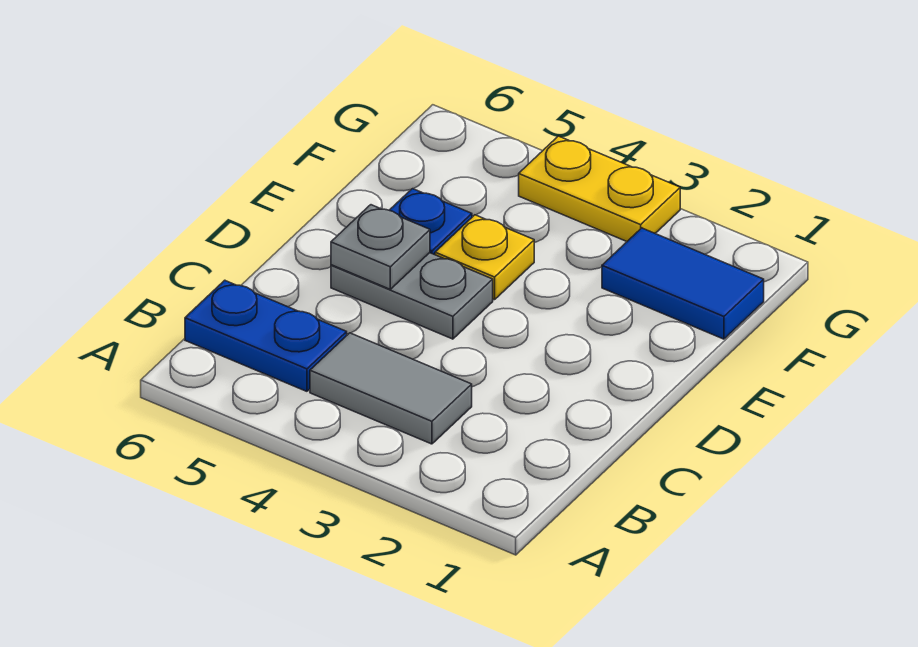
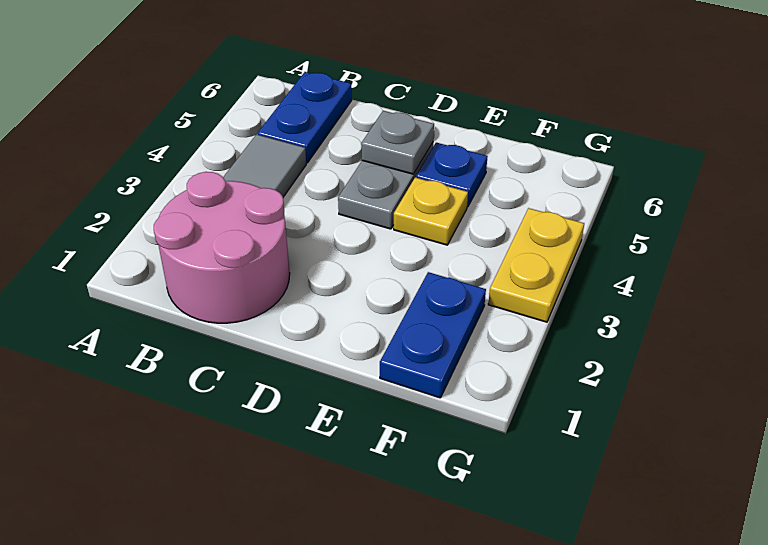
none -> pink 2x2 round brick [154,172,290,323]
blue 1x2 tile [602,228,764,339] -> blue 1x2 plate [380,272,486,398]

